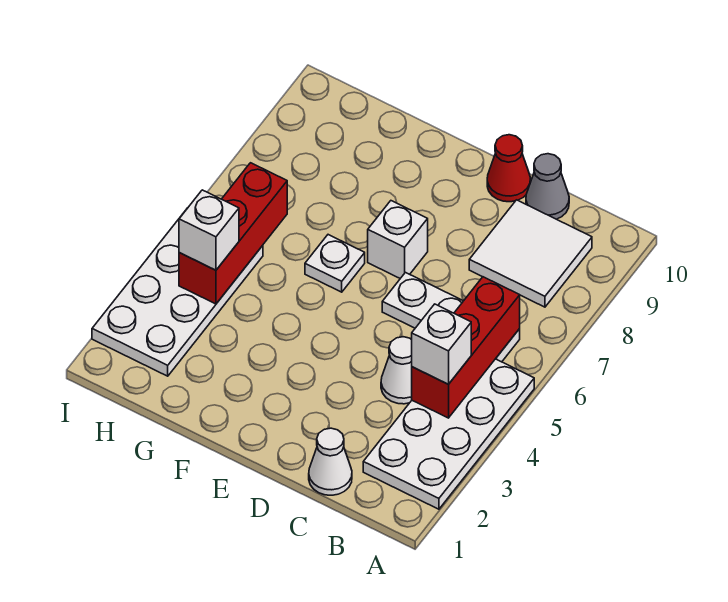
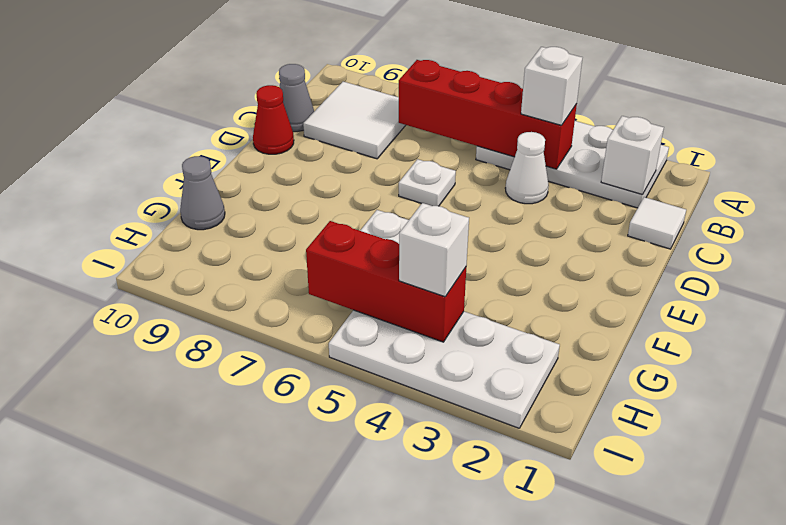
red 1x3 brick [412,277,520,418] -> red 1x4 brick [399,60,577,169]
white 1x3 plate [382,273,520,362] -> white 1x1 plate [399,159,456,206]
white 1x1 cone [309,428,352,495] -> white 1x1 tile [628,197,686,249]
white 1x1 brick [368,201,428,278] -> white 1x1 brick moved to [601,116,664,195]
none -> grey 1x1 cone [180,156,225,230]

